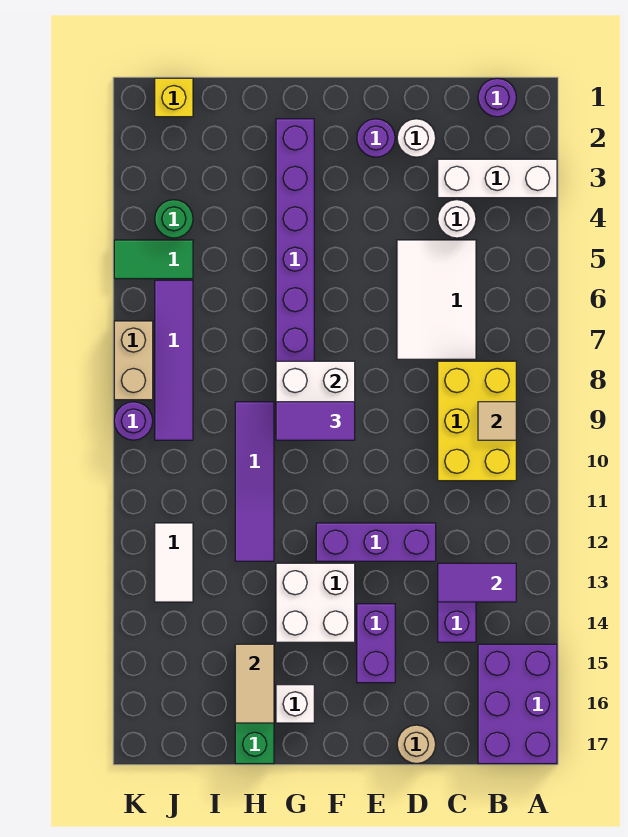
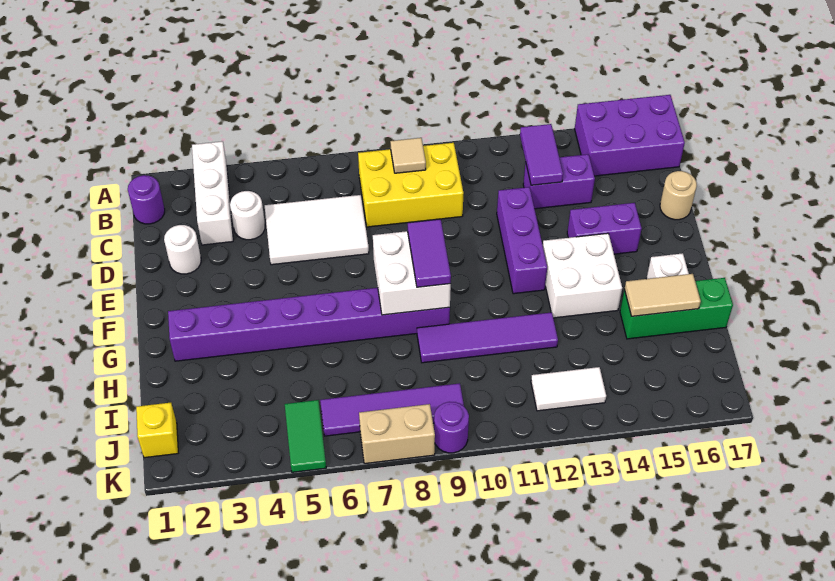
purple 1x1 round brick [357,119,395,157] -> none
green 1x1 round brick [155,200,193,238] -> none

